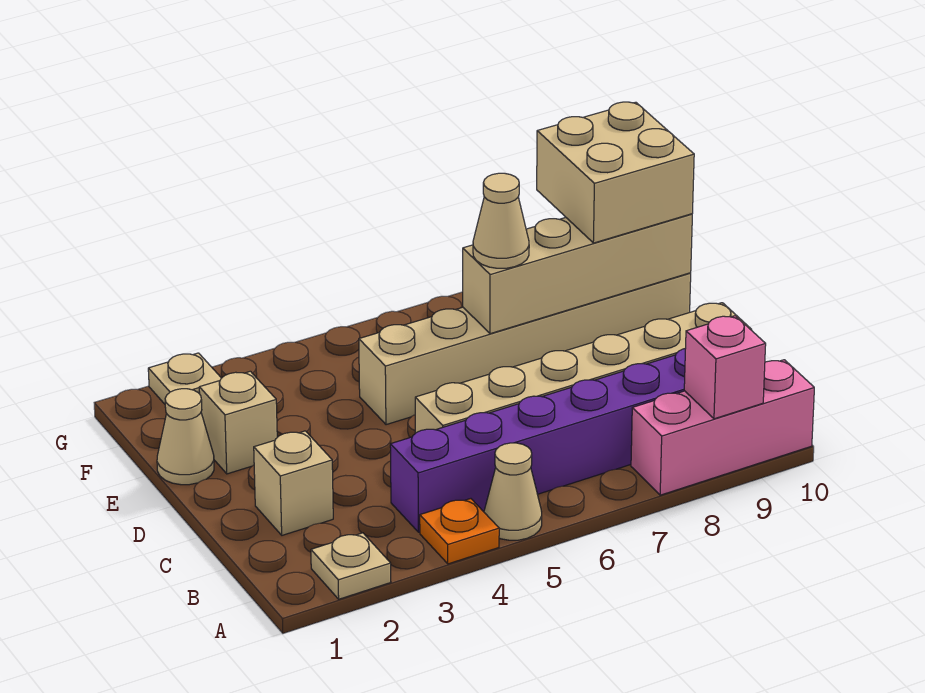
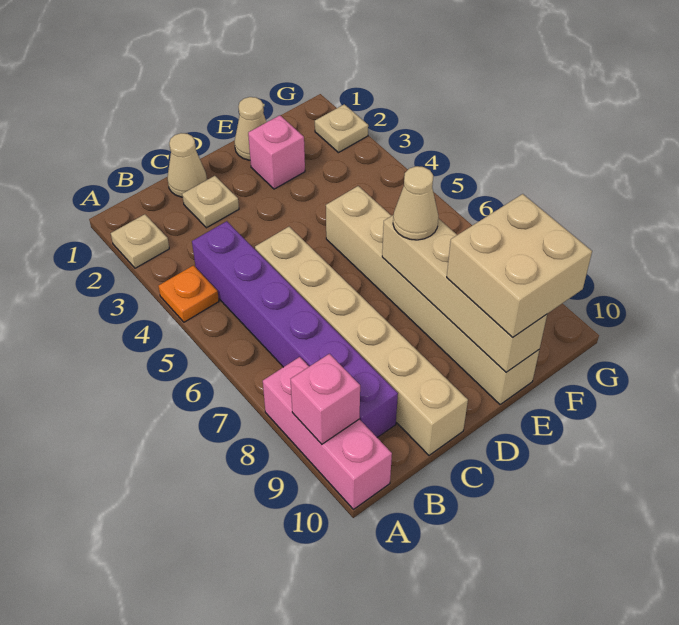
tan 1x1 cone [484,443,542,540] -> tan 1x1 cone moved to [167,133,207,197]
tan 1x1 brick [254,431,333,535] -> tan 1x1 plate [182,176,239,228]
tan 1x1 brick [199,371,277,474] -> pink 1x1 brick [248,115,305,189]

